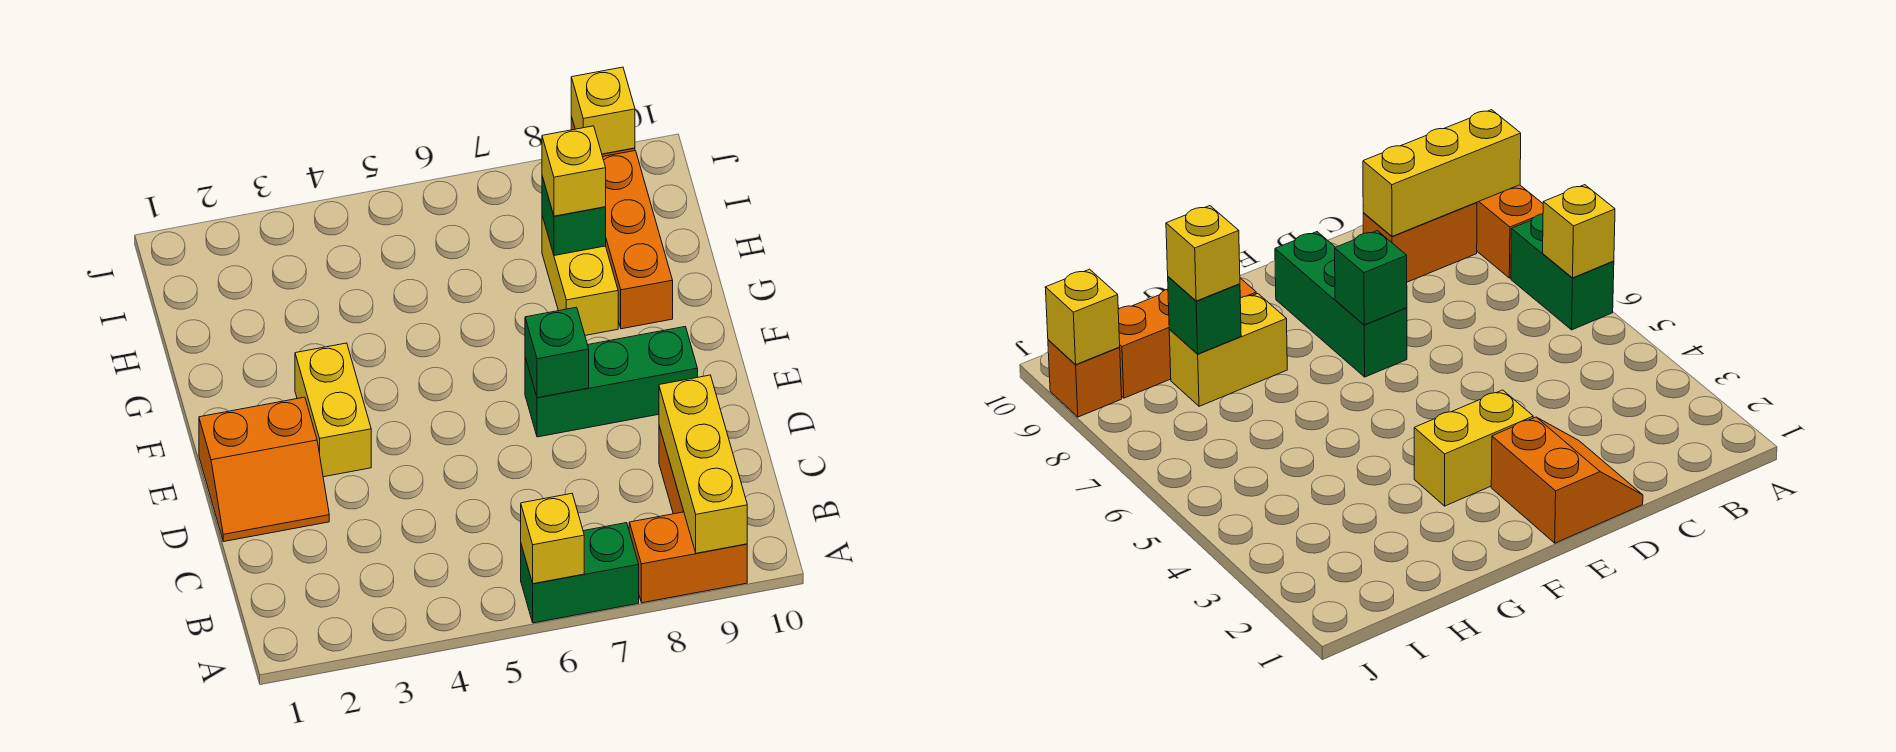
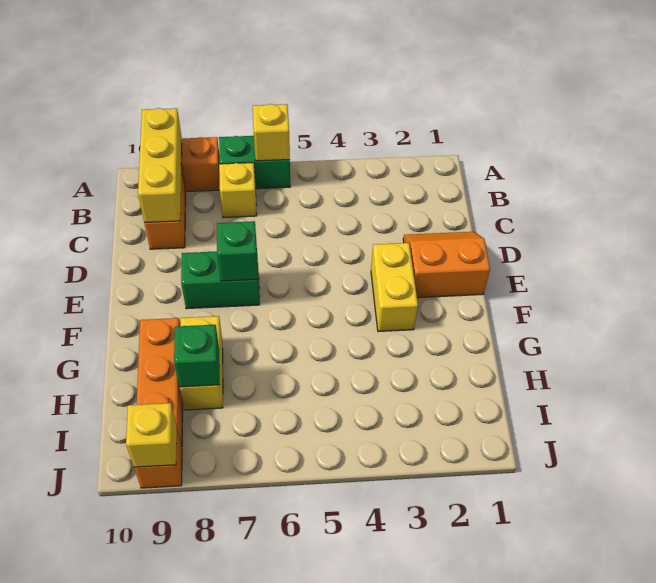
green 1x3 brick [525,327,698,437] -> green 1x2 brick [181,251,260,309]
yellow 1x1 brick [542,126,606,216] -> yellow 1x1 brick moved to [219,163,257,218]

